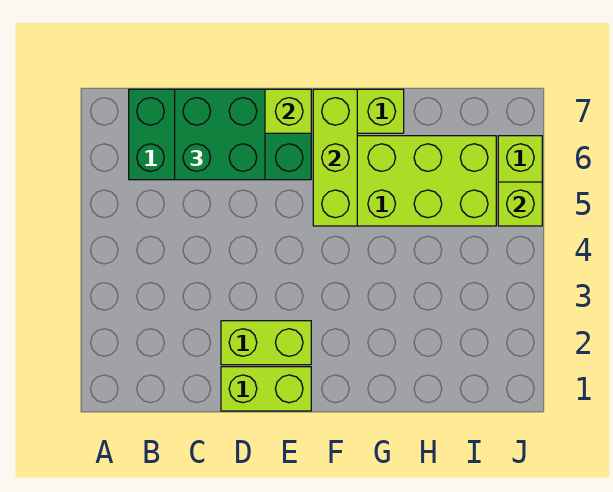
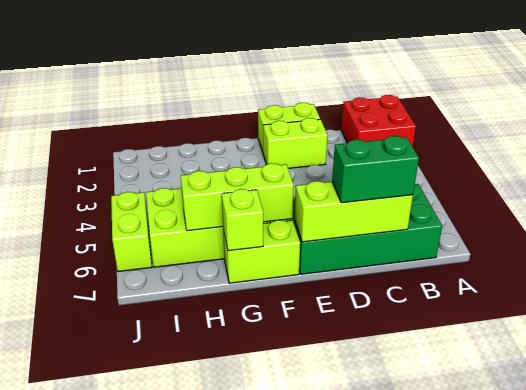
none -> red 2x2 brick [341,95,416,147]
green 2x2 brick [175,89,265,180] -> green 1x2 brick [332,136,419,203]
lime 1x3 brick [313,89,357,226] -> lime 1x3 brick turned to [181,163,294,231]
lime 1x1 brick [498,182,542,226] -> lime 1x1 brick moved to [222,189,263,251]

